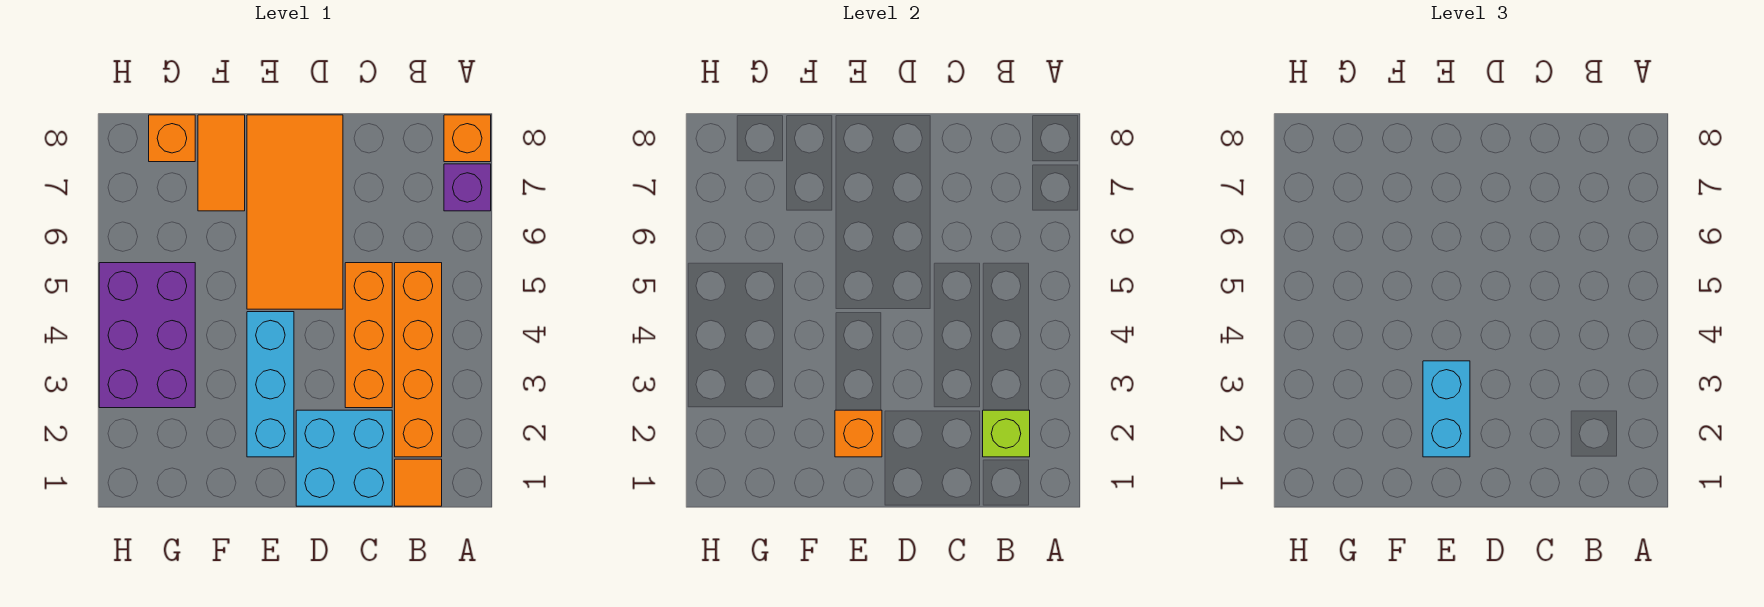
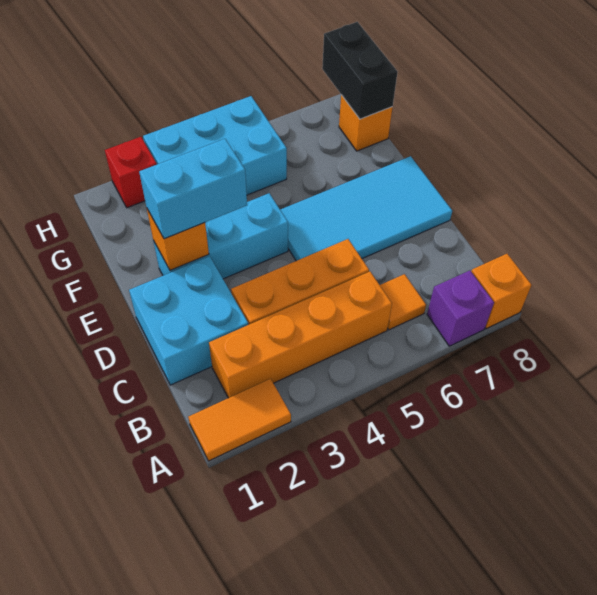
orange 1x1 tile [395,459,442,506] -> orange 1x1 tile moved to [380,274,426,330]
lime 1x1 brick [983,410,1030,457] -> none
orange 2x4 tile [247,115,343,309] -> cyan 2x4 tile [280,156,452,261]
orange 1x2 tile [198,115,245,211] -> orange 1x2 tile moved to [188,379,291,461]
purple 2x3 brick [99,263,195,408] -> cyan 2x3 brick [143,96,287,195]
none -> black 1x2 brick [322,22,397,119]
none -> red 1x1 brick [105,137,157,208]

